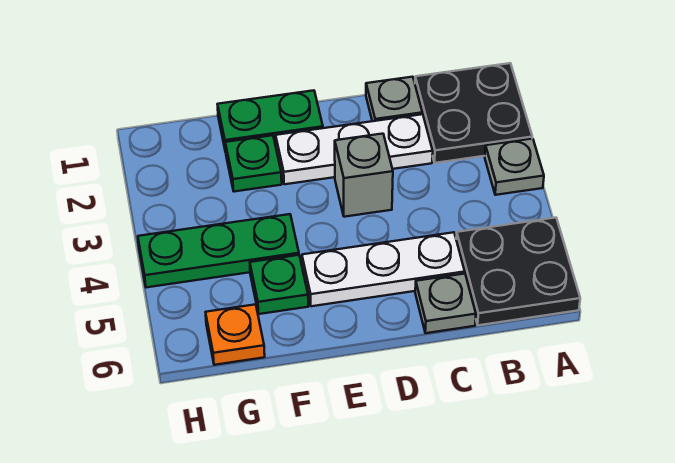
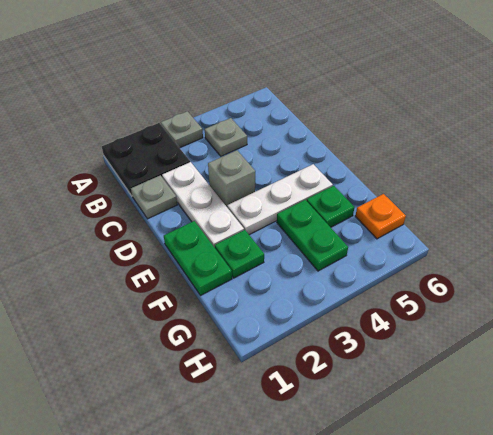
black 2x2 plate [456,218,580,325] -> none
white 1x3 plate [302,232,465,306] -> white 1x3 plate turned to [227,164,333,235]
grey 1x1 plate [415,274,476,333] -> grey 1x1 plate moved to [205,118,247,156]
green 1x3 plate [138,214,299,287] -> green 1x2 plate [277,200,348,271]

